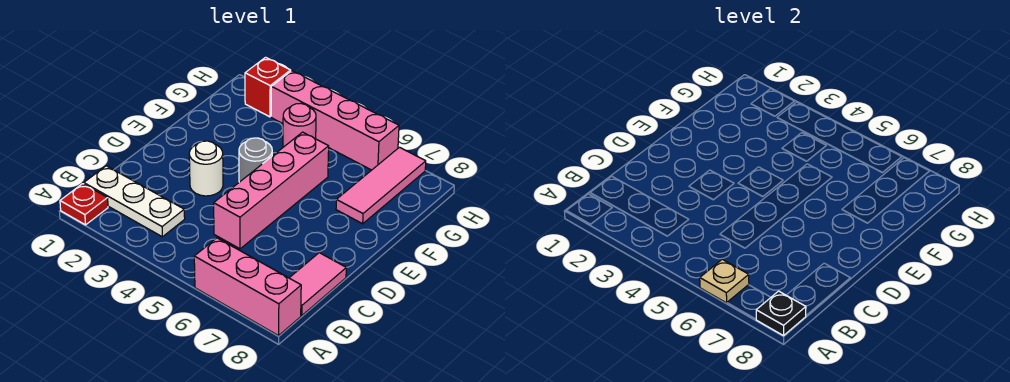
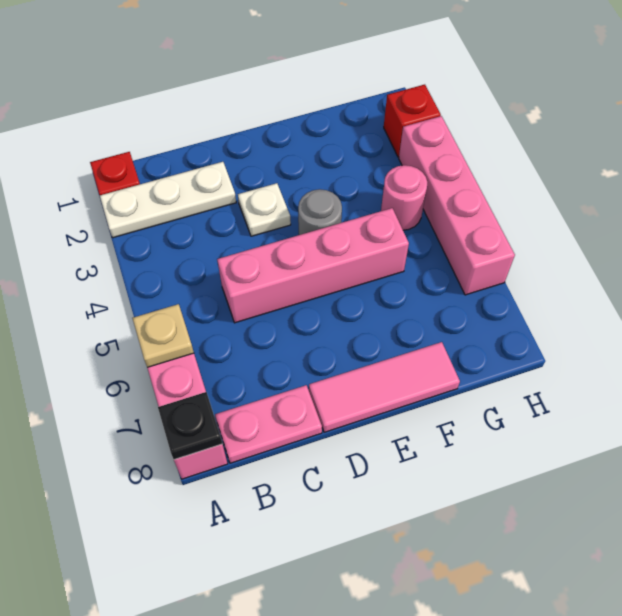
white 1x3 plate [84,166,185,237] -> white 1x3 plate turned to [100,162,236,238]
pink 1x2 tile [290,253,346,315] -> pink 1x2 plate [215,385,322,463]
white 1x1 round brick [189,141,223,196] -> white 1x1 plate [238,183,291,236]
pink 1x3 tile [336,147,426,224] -> pink 1x3 tile moved to [309,342,460,432]

